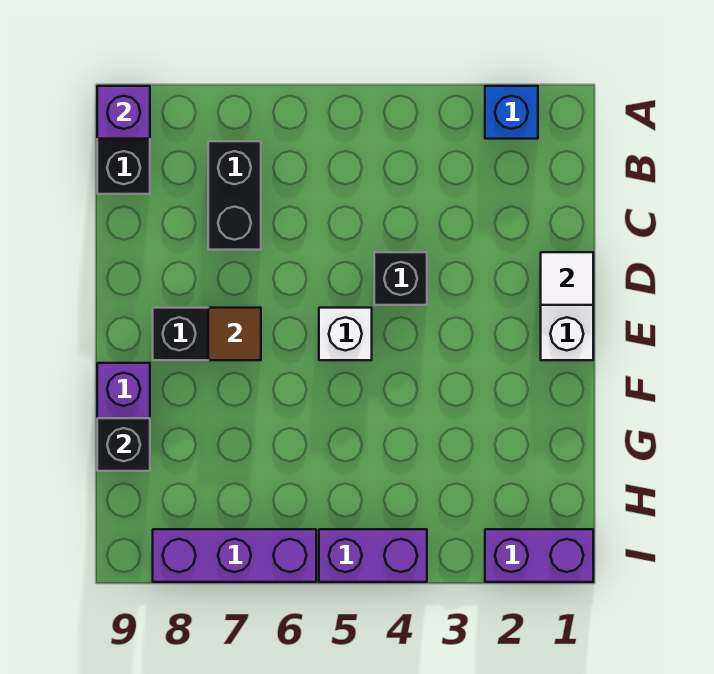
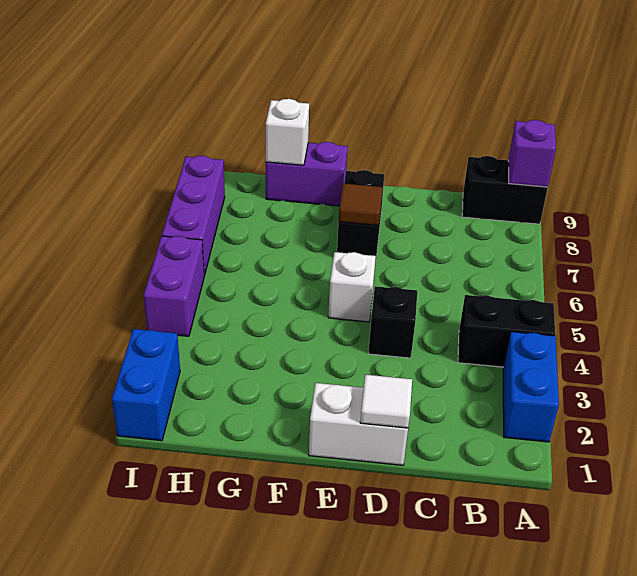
blue 1x1 brick [485,86,538,139] -> blue 1x2 brick [503,332,559,442]
black 1x2 brick [208,141,261,250] -> black 1x2 brick moved to [458,295,555,367]
black 1x1 brick [97,418,150,471] -> white 1x1 brick [266,99,309,165]
purple 1x2 brick [485,529,593,582] -> blue 1x2 brick [112,329,180,441]

